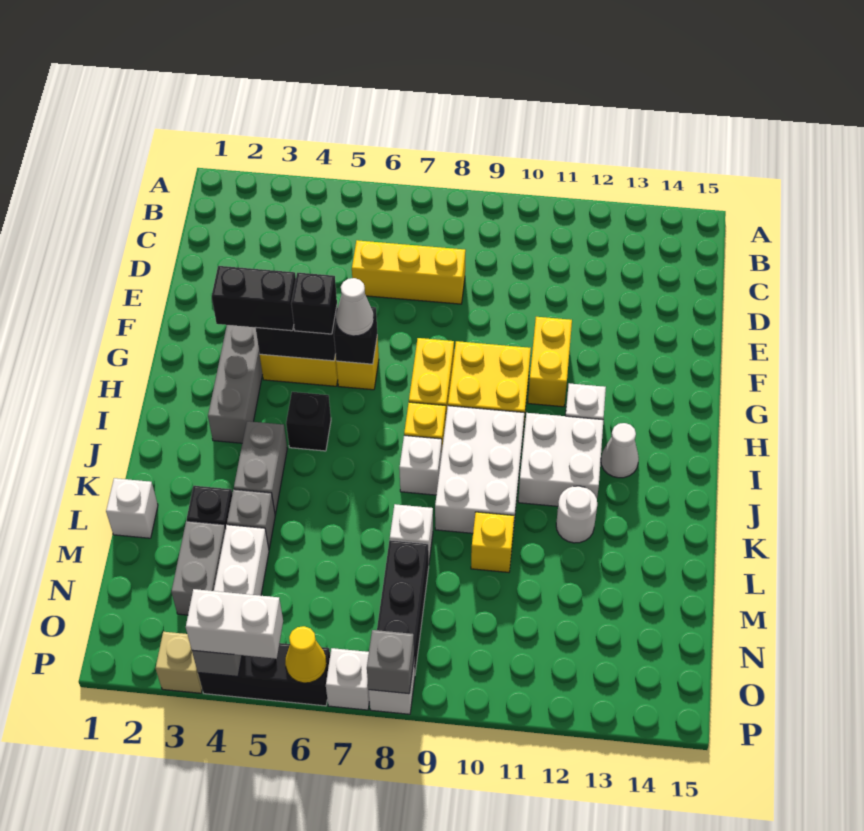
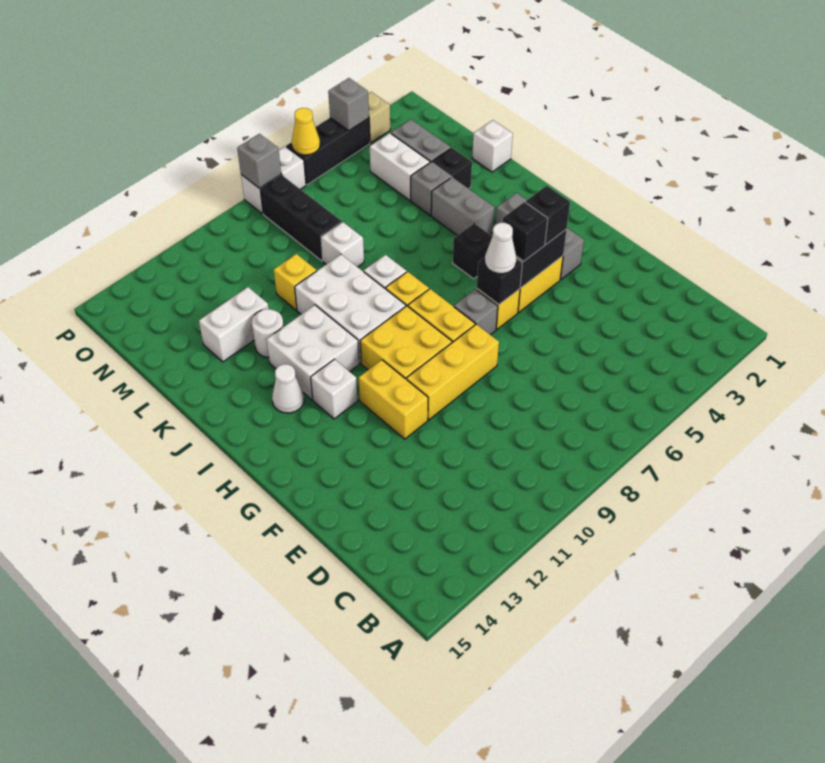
yellow 1x3 brick [352,240,466,304] -> yellow 1x3 brick moved to [407,324,499,420]
black 1x2 brick [212,266,296,331] -> black 1x1 brick [526,186,570,244]
none -> grey 1x1 brick [454,289,498,335]
white 1x2 brick [186,589,283,659] -> white 1x2 brick moved to [199,287,269,362]

